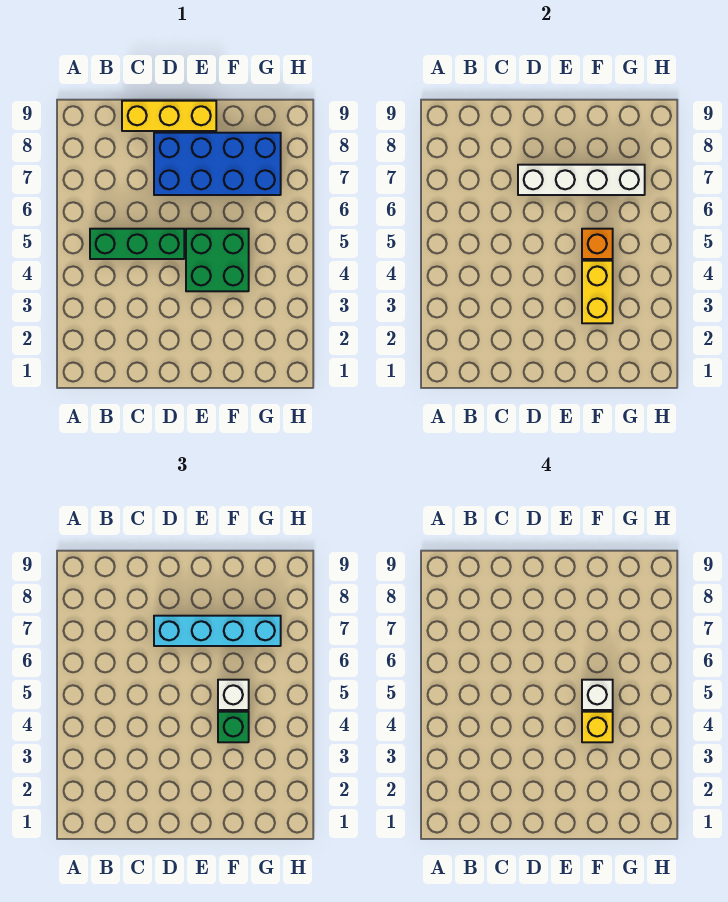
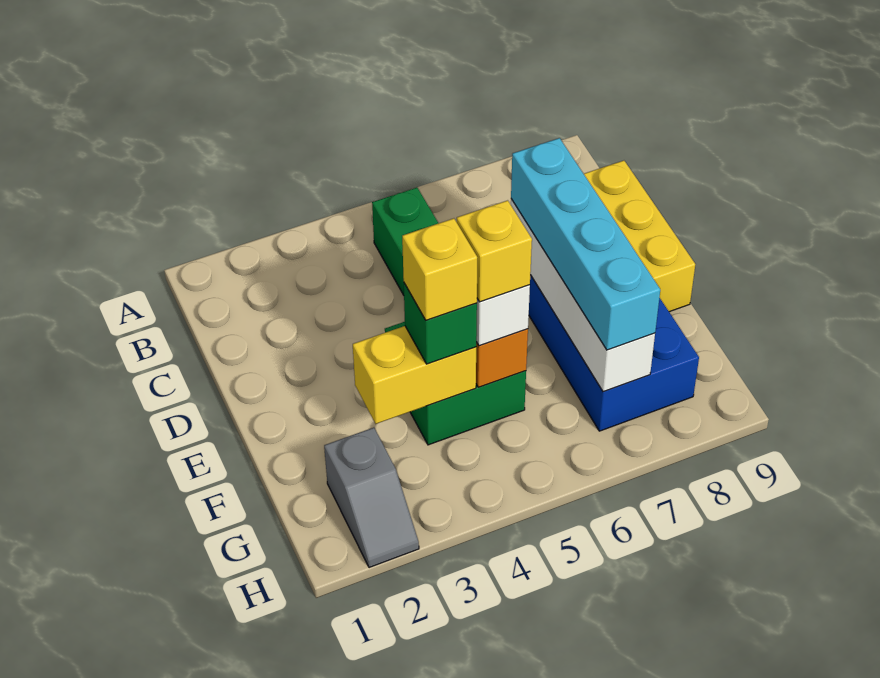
white 1x1 brick [582,680,613,710] -> yellow 1x1 brick [457,200,532,302]
none -> grey 1x2 slope [324,428,419,568]

